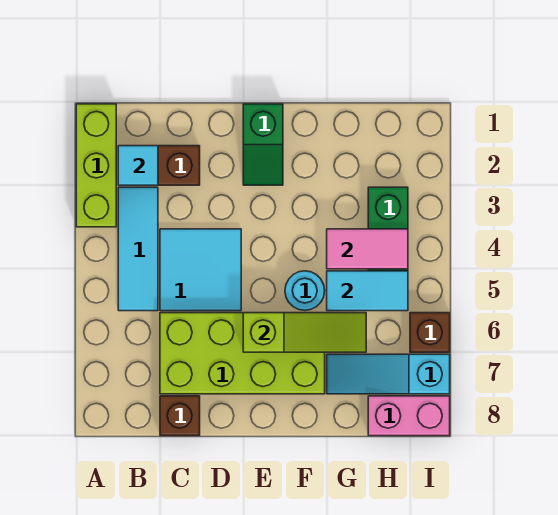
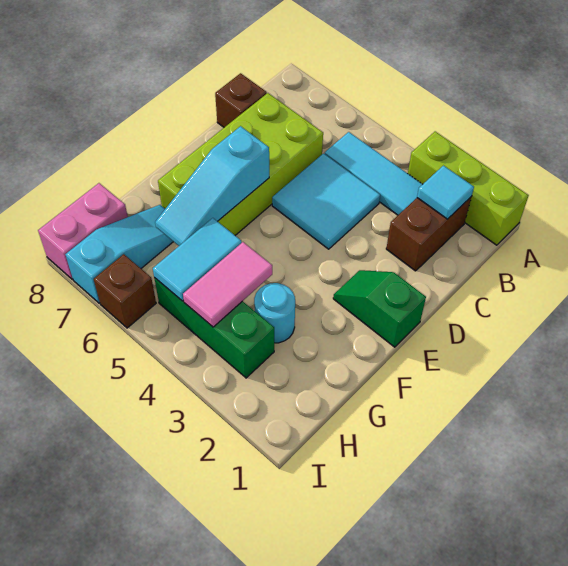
lime 1x3 slope [243,313,366,352] -> cyan 1x3 slope [155,126,269,246]
cyan 1x1 round brick [285,271,325,311] -> cyan 1x1 round brick moved to [254,283,295,343]

